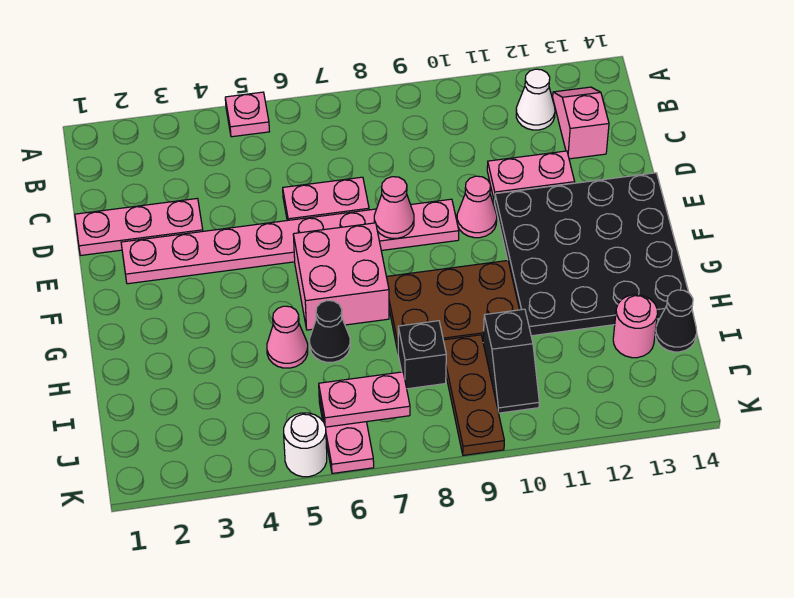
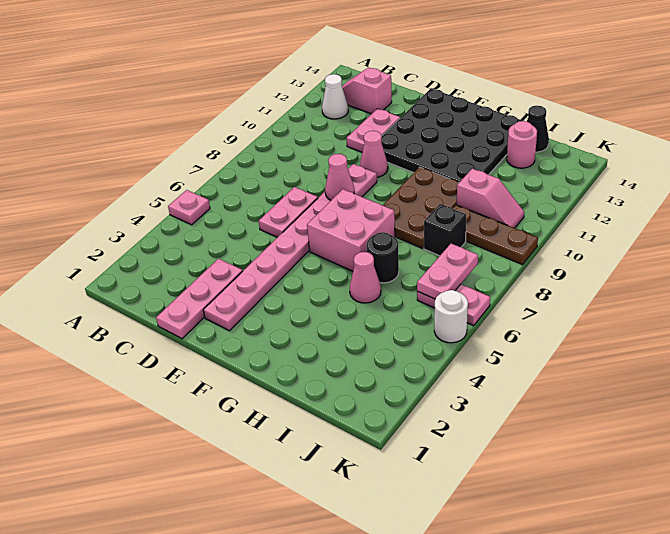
black 1x1 cone [310,301,350,362] -> black 1x1 round brick [367,232,399,283]
black 1x2 slope [483,309,539,413] -> pink 1x2 slope [457,169,524,228]

